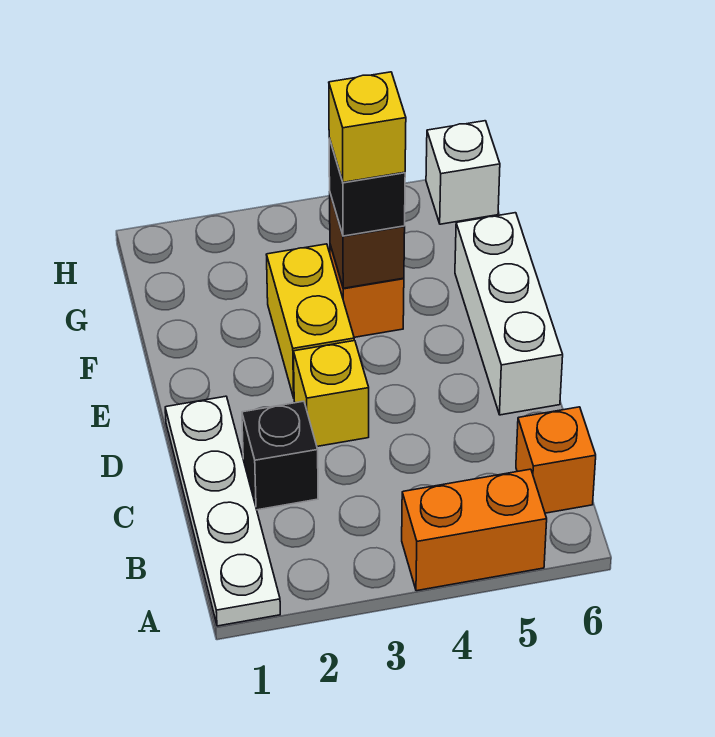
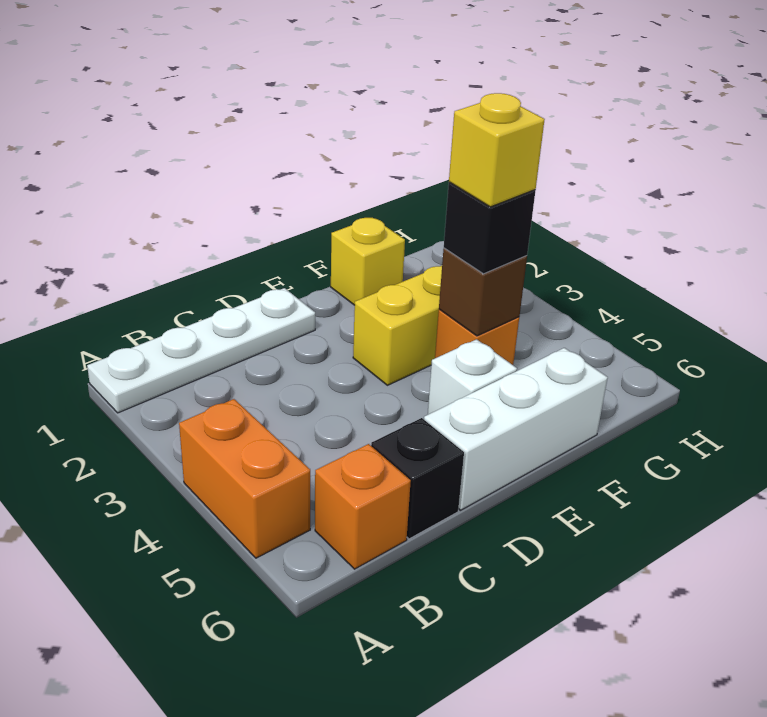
black 1x1 brick [242,401,318,510] -> black 1x1 brick moved to [371,418,464,539]
yellow 1x1 brick [293,341,369,446] -> yellow 1x1 brick moved to [331,218,405,305]
white 1x1 brick [426,121,500,224] -> white 1x1 brick moved to [428,339,517,414]

